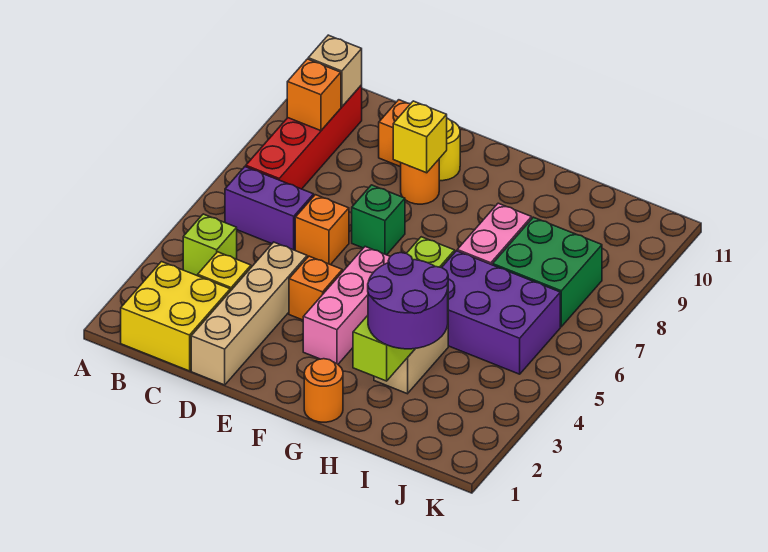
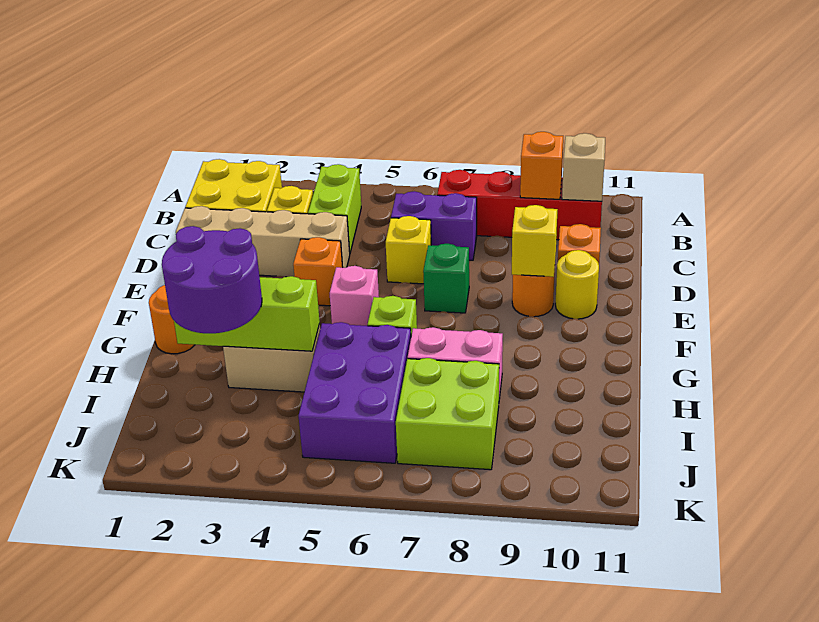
lime 1x1 brick [183,214,237,276] -> lime 1x2 brick [308,164,361,252]
purple 1x2 brick [225,167,314,250] -> purple 1x2 brick turned to [391,191,477,260]
orange 1x1 brick [295,195,349,265] -> yellow 1x1 brick [386,216,431,284]
pink 1x3 brick [303,247,390,364] -> pink 1x1 brick [330,266,379,326]
green 2x2 brick [493,217,602,327] -> lime 2x2 brick [396,358,499,470]

